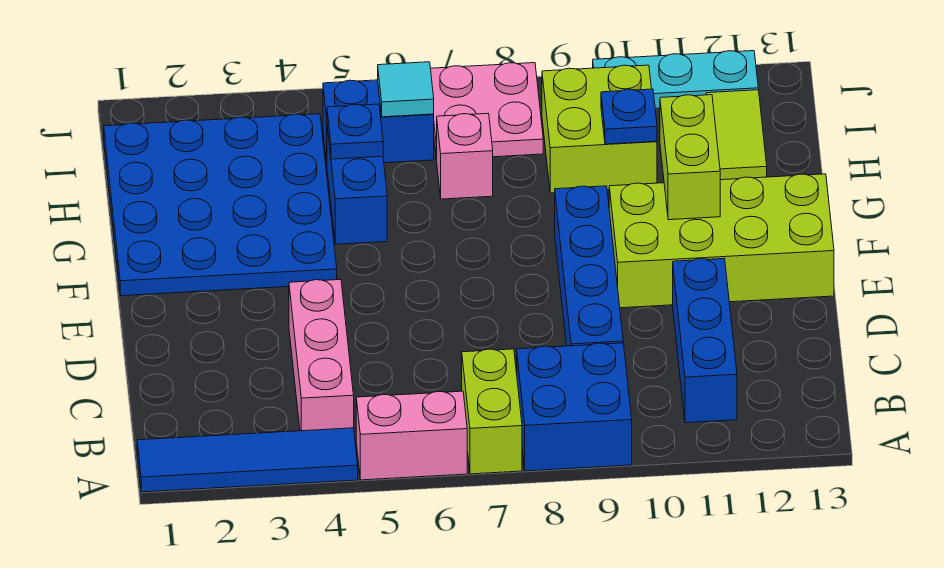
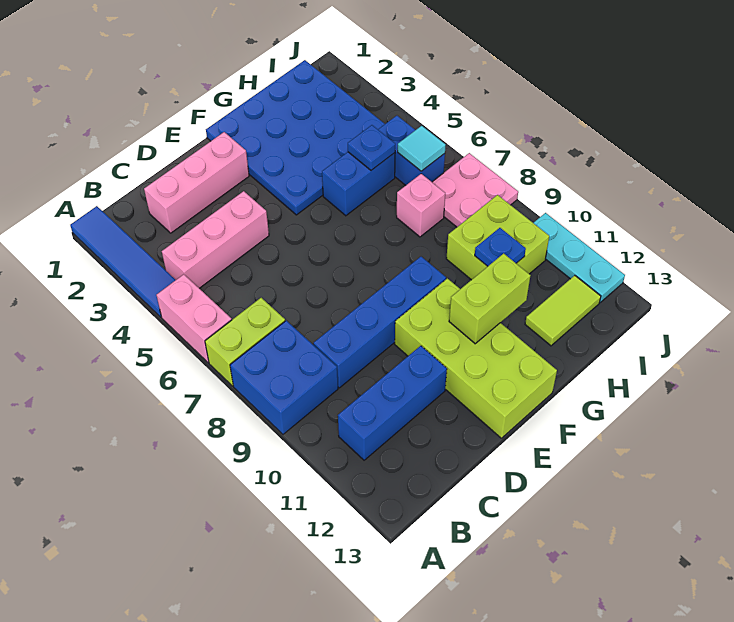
none -> pink 1x3 brick [144,132,249,233]

